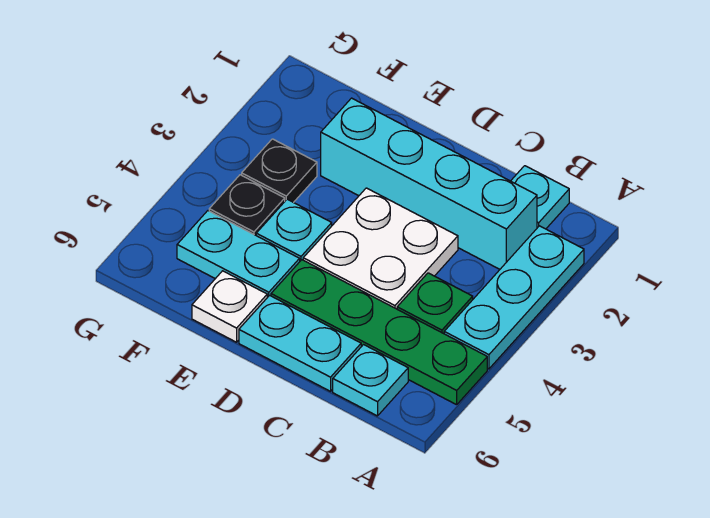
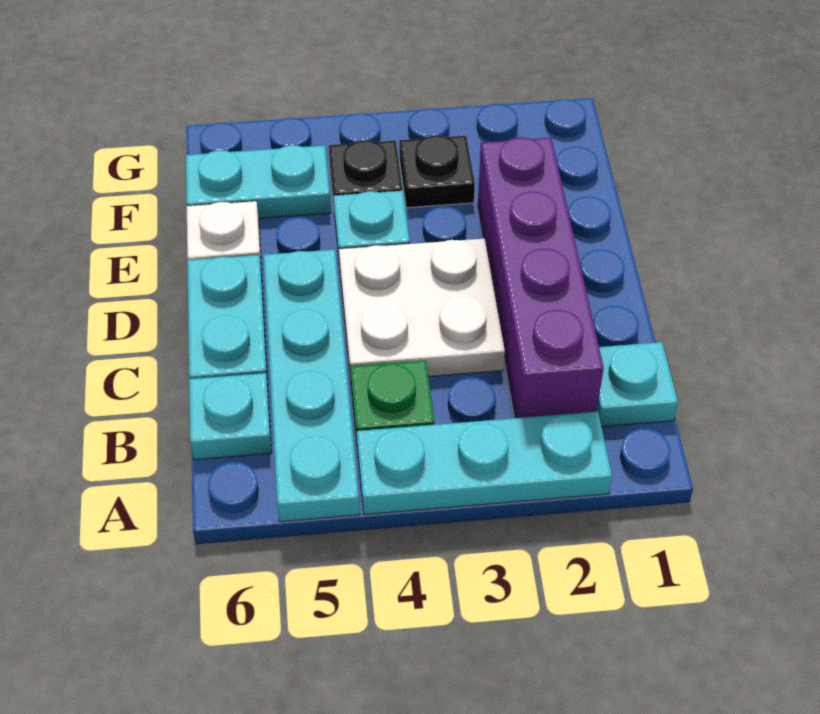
green 1x4 plate [271,260,487,405] -> cyan 1x4 plate [263,249,360,522]
cyan 1x4 brick [321,98,537,269] -> purple 1x4 brick [478,137,604,418]
cyan 1x2 plate [177,211,300,297] -> cyan 1x2 plate turned to [186,145,331,218]

